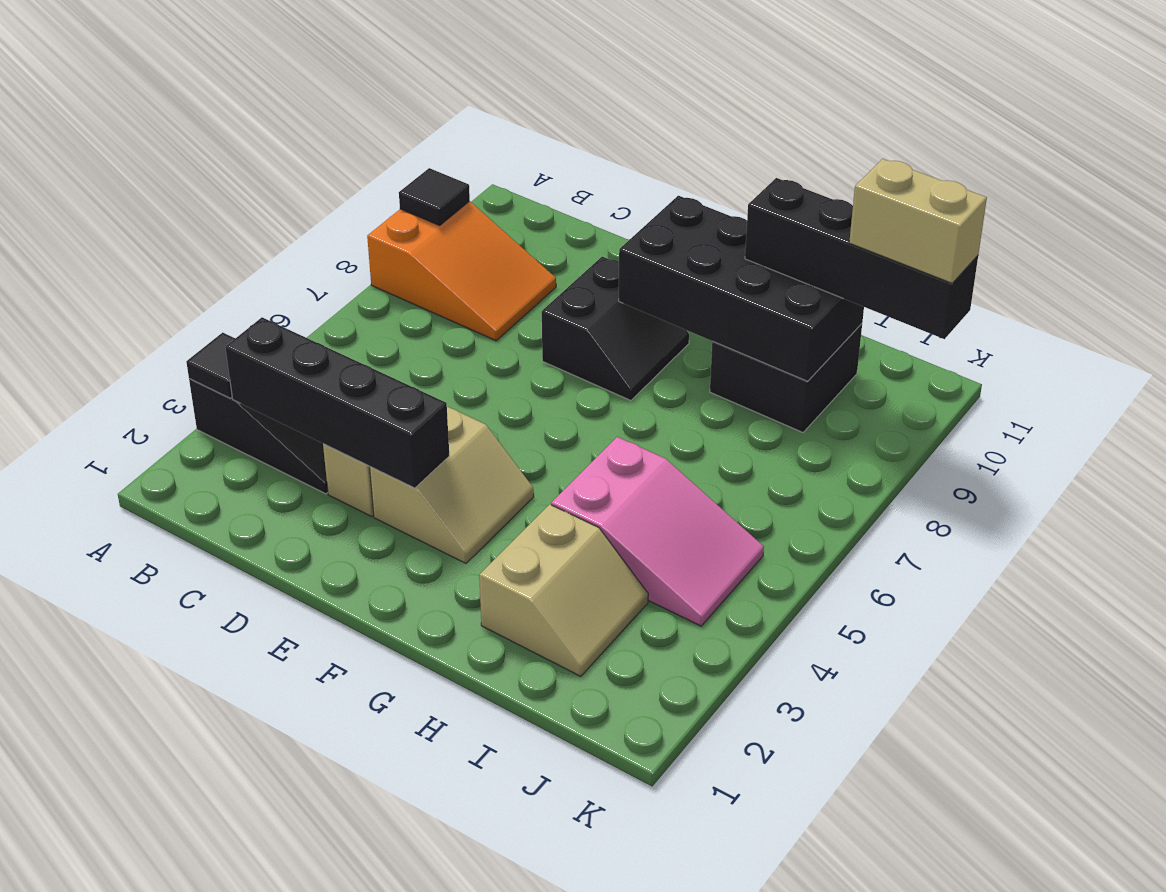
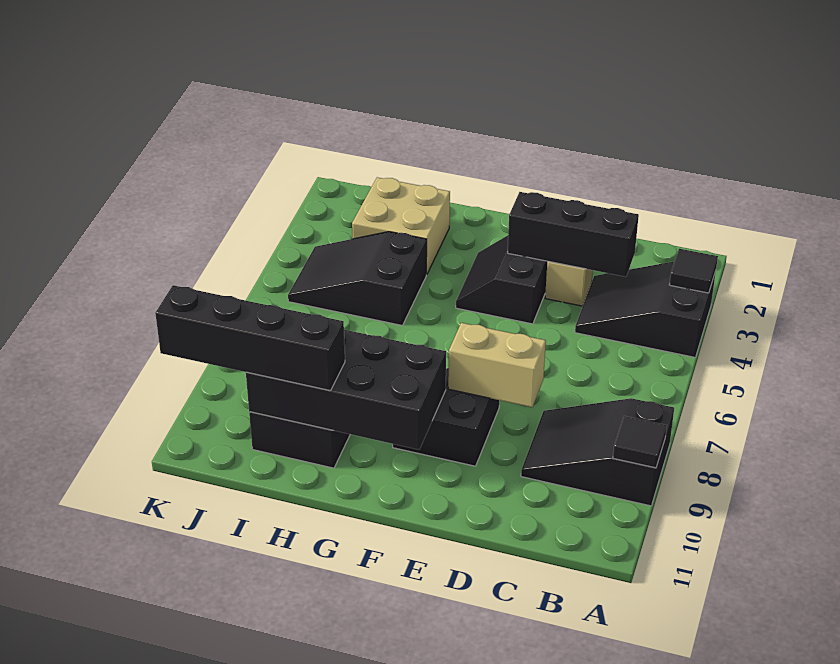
orange 2x3 slope [367,201,556,341] -> black 2x3 slope [521,398,674,506]
black 1x4 brick [225,317,449,488] -> black 1x3 brick [508,192,639,277]
tan 2x2 slope [370,407,534,563] -> black 2x2 slope [456,235,548,324]
tan 2x2 slope [479,504,648,676] -> tan 2x2 brick [352,177,450,275]
pink 2x3 slope [551,437,764,626] -> black 2x3 slope [288,232,427,325]
tan 1x2 brick [849,159,987,283] -> tan 1x2 brick moved to [448,323,546,407]

